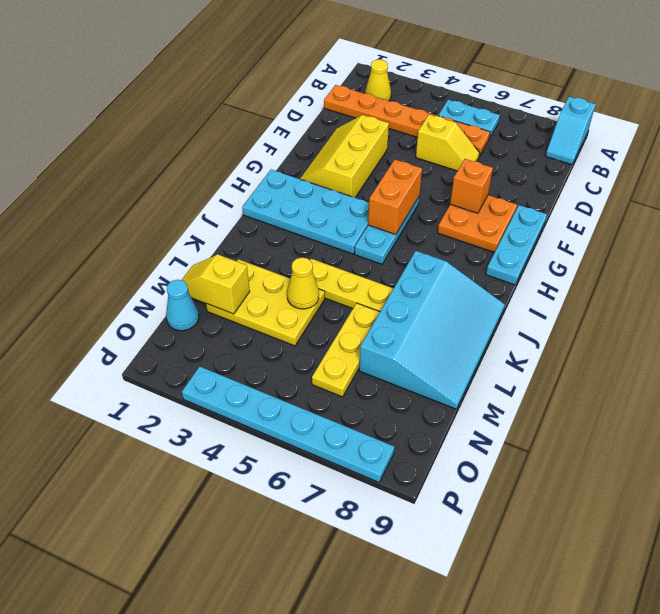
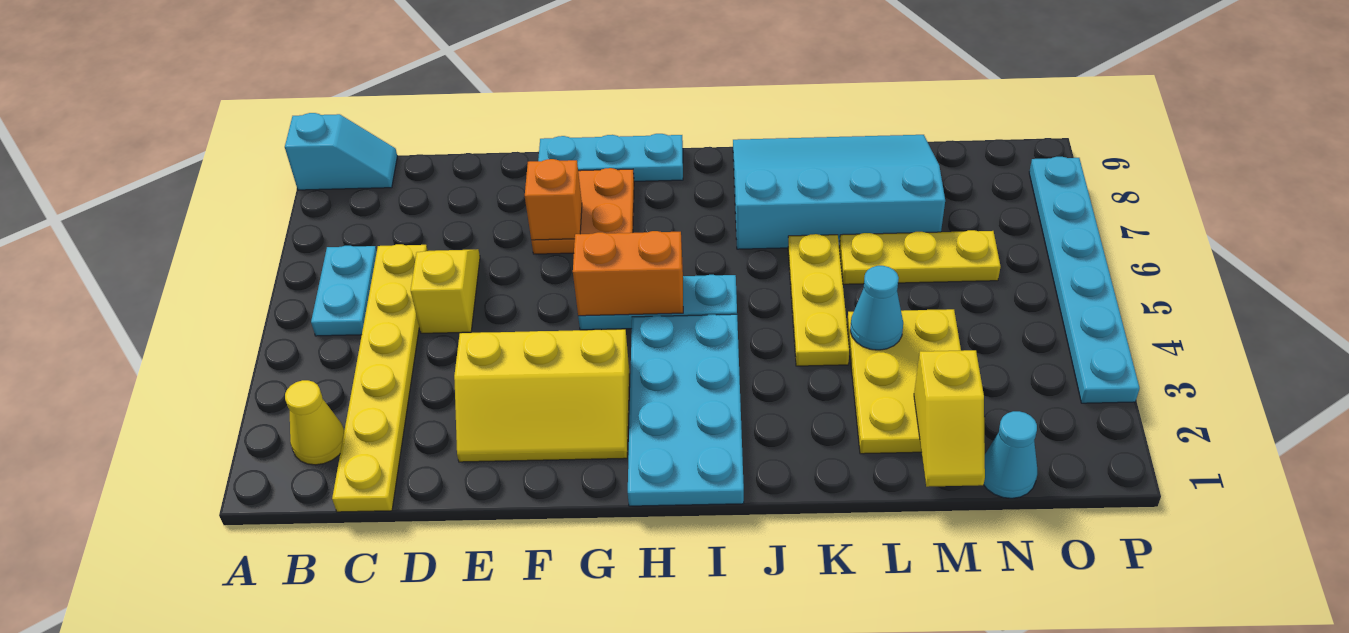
orange 1x6 plate [324,85,490,156] -> yellow 1x6 plate [332,244,428,512]
yellow 1x1 cone [287,258,319,309] -> cyan 1x1 cone [850,266,903,350]

